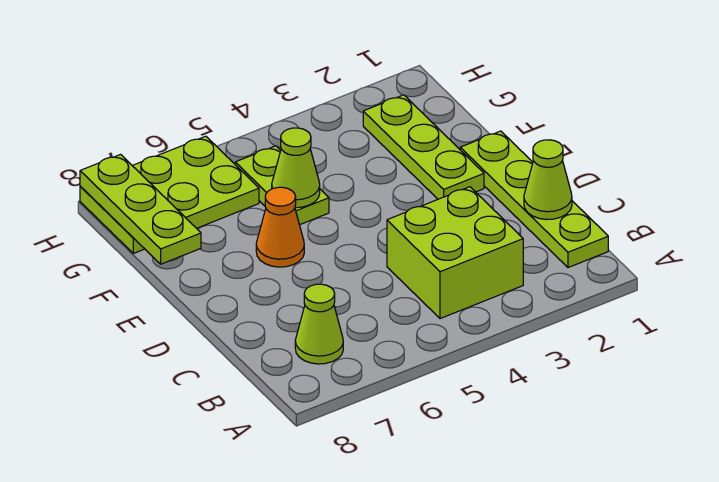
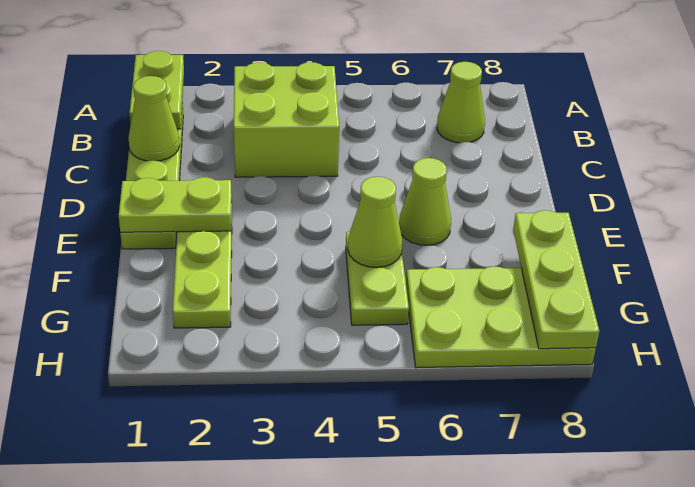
none -> lime 1x2 plate [130,51,184,129]
none -> lime 1x2 plate [119,177,232,232]
orange 1x1 cone [256,187,304,267] -> lime 1x1 cone [399,158,451,245]

